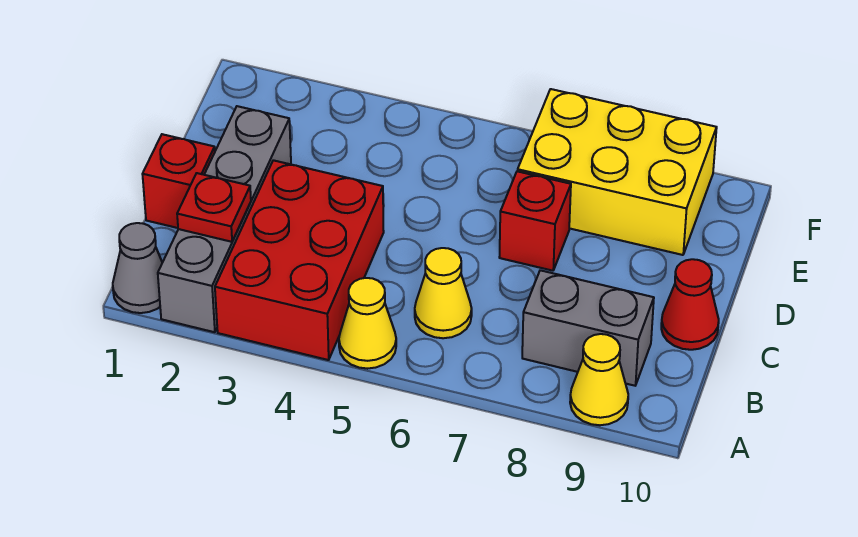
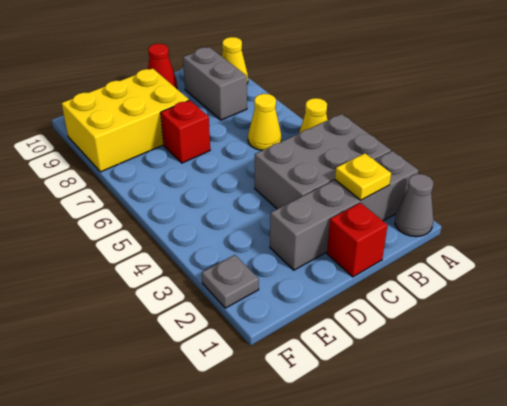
red 2x3 brick [215,160,384,360] -> grey 2x3 brick [255,114,391,209]
red 1x1 plate [177,173,251,242] -> yellow 1x1 plate [335,153,391,200]
yellow 2x3 brick [518,89,717,255] -> yellow 2x3 brick turned to [62,68,189,172]
none -> grey 1x1 plate [202,255,259,308]

